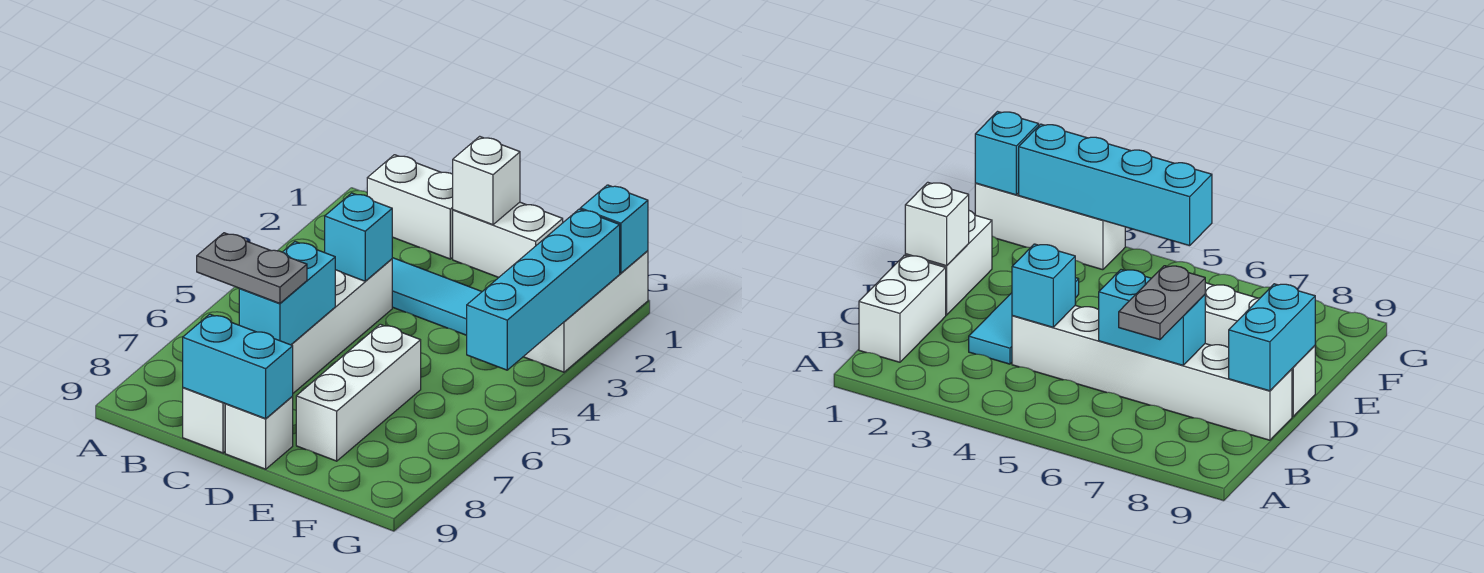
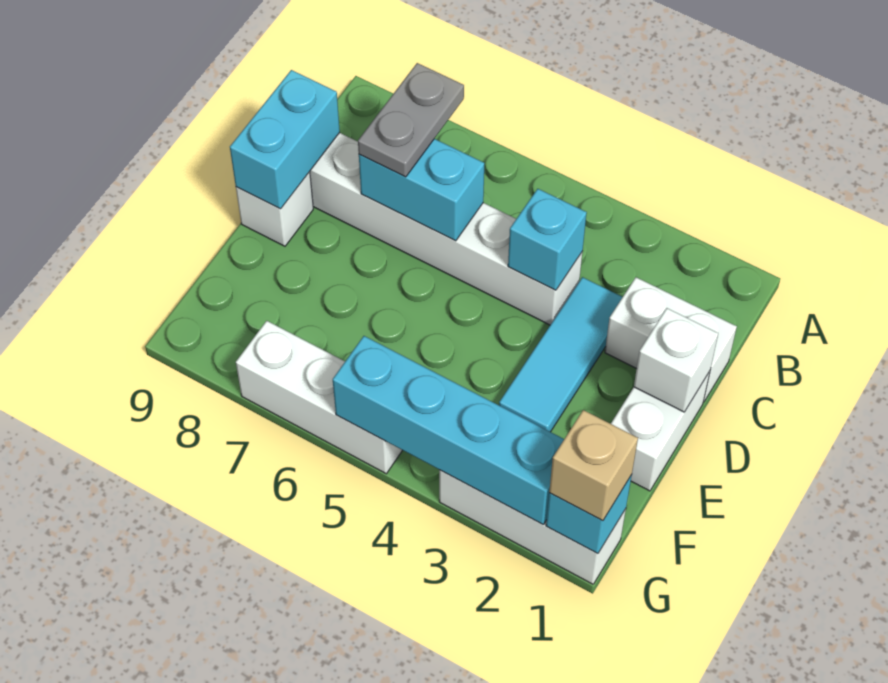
white 1x2 brick [367,155,453,259] -> white 1x2 brick turned to [605,277,737,402]
white 1x3 brick [296,324,421,461] -> white 1x3 brick moved to [236,321,402,474]
none -> tan 1x1 brick [549,410,638,521]

